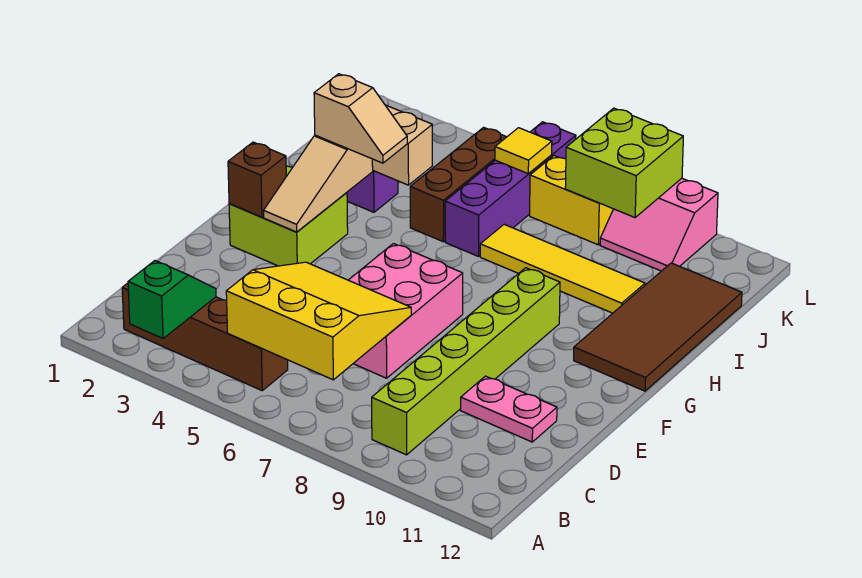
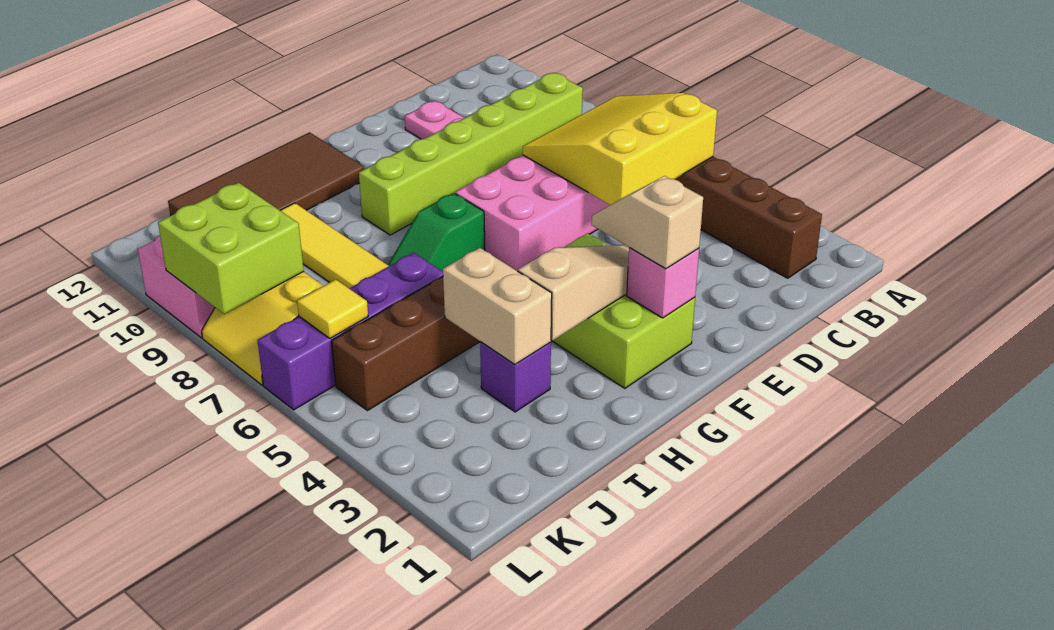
green 1x2 slope [128,261,216,338] -> green 1x2 slope moved to [388,193,485,271]
yellow 3x3 slope [226,262,411,380] -> yellow 3x3 slope turned to [523,93,717,205]
lime 2x2 brick [229,166,348,266] -> lime 2x3 brick [551,233,695,388]
brown 1x1 brick [228,142,286,217] -> pink 1x1 brick [627,248,699,318]
tan 1x2 slope [314,74,407,163] -> tan 1x2 slope moved to [592,176,703,269]

